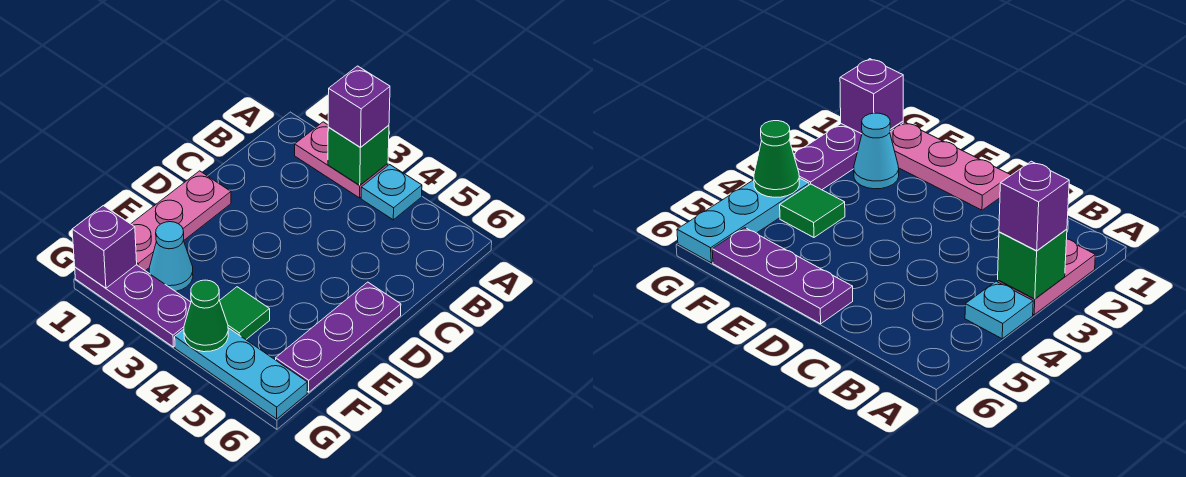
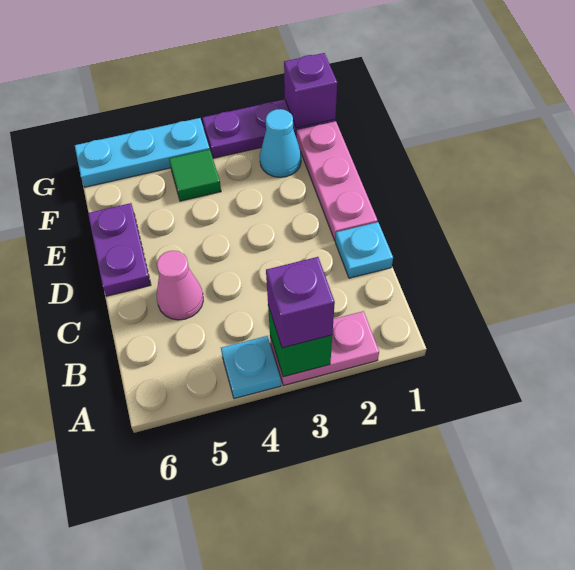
none -> cyan 1x1 plate [335,222,393,278]
none -> pink 1x1 cone [157,251,203,320]
purple 1x3 plate [276,282,401,392] -> purple 1x2 plate [88,203,151,296]
green 1x1 cone [184,280,228,352] -> none

